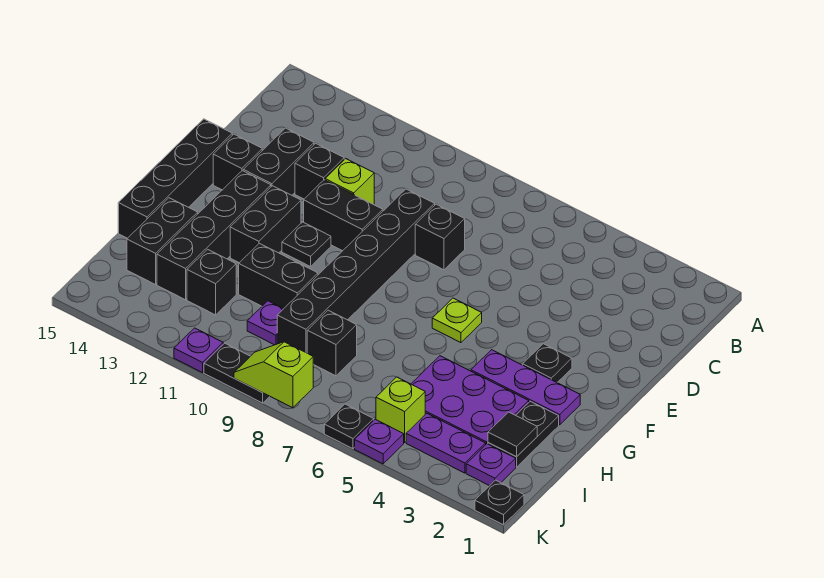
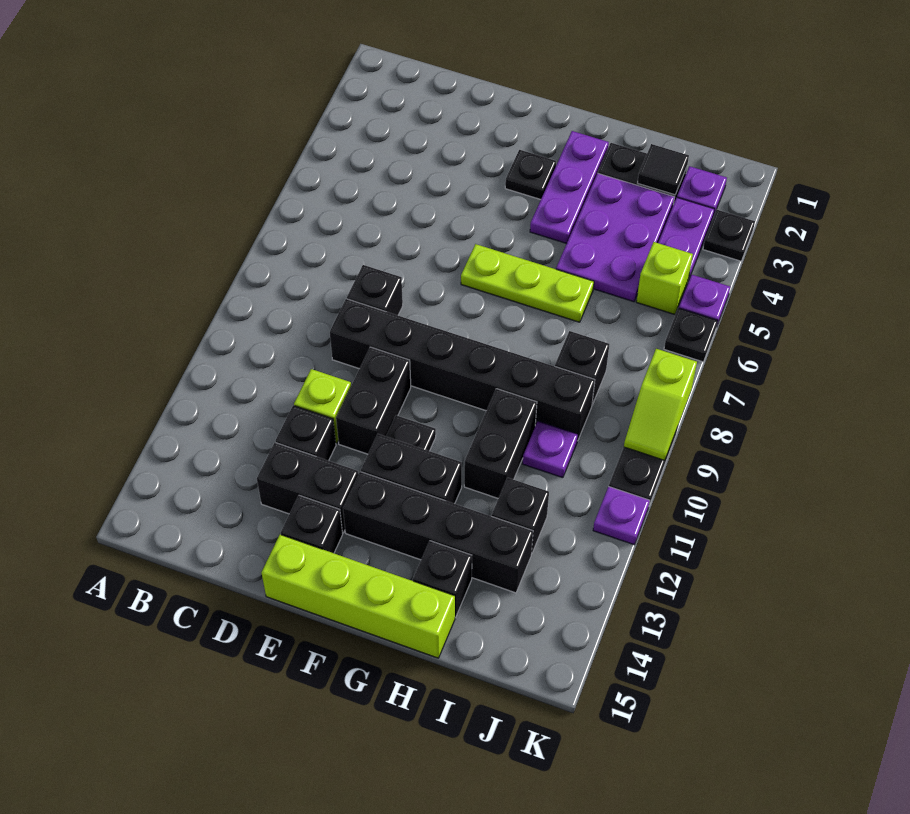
black 1x4 brick [118,119,232,238] -> lime 1x4 brick [262,535,455,658]
lime 1x1 plate [432,298,482,343] -> lime 1x3 plate [461,244,594,322]
black 1x2 brick [127,198,198,285] -> black 1x1 brick [413,541,472,617]
black 1x1 plate [475,480,524,525] -> black 1x1 plate moved to [703,210,755,261]

